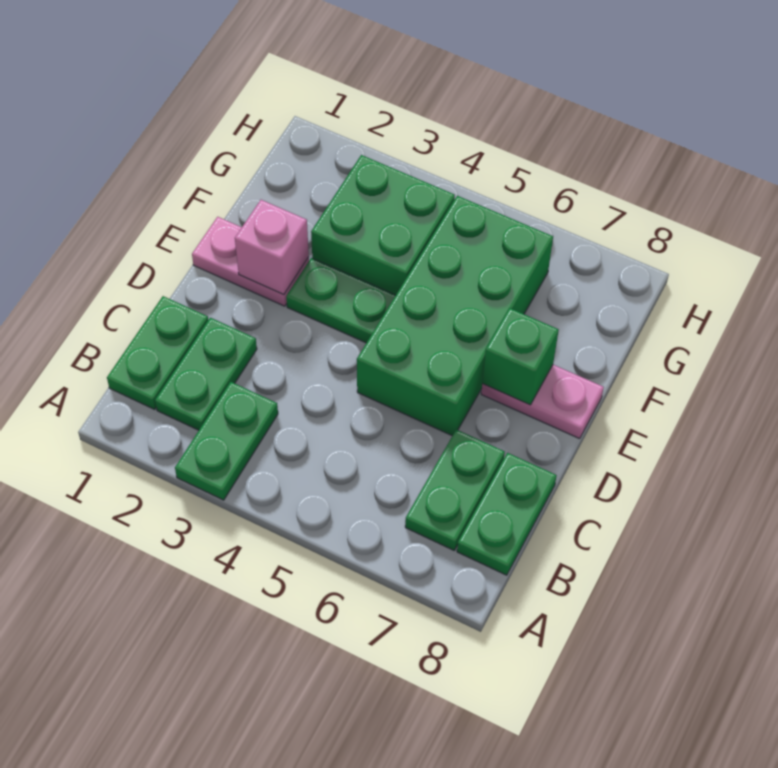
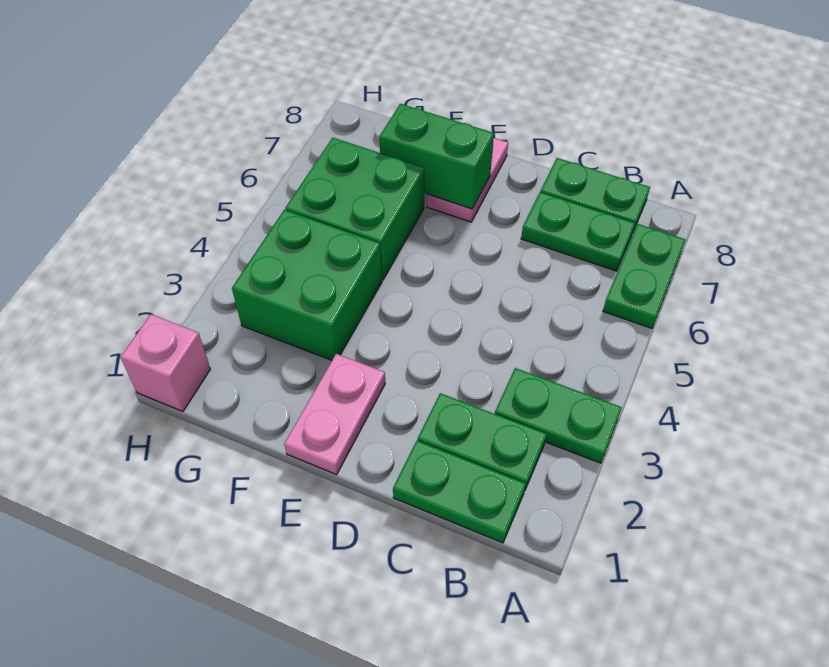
green 2x4 brick [357,196,553,436] -> green 2x2 brick [285,138,424,280]
pink 1x1 brick [235,200,309,295] -> pink 1x1 brick moved to [121,314,210,411]
green 1x2 plate [286,258,396,343] -> green 1x2 plate moved to [603,224,685,328]
green 1x1 brick [482,308,559,405] -> green 1x2 brick [379,104,494,209]

